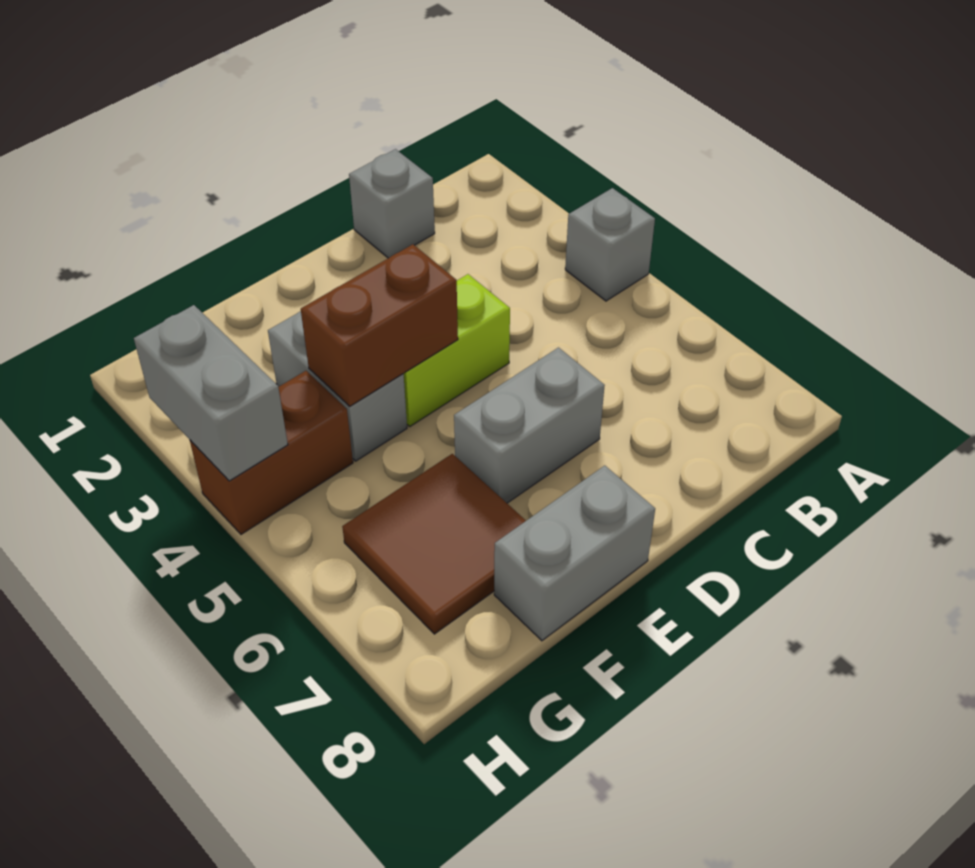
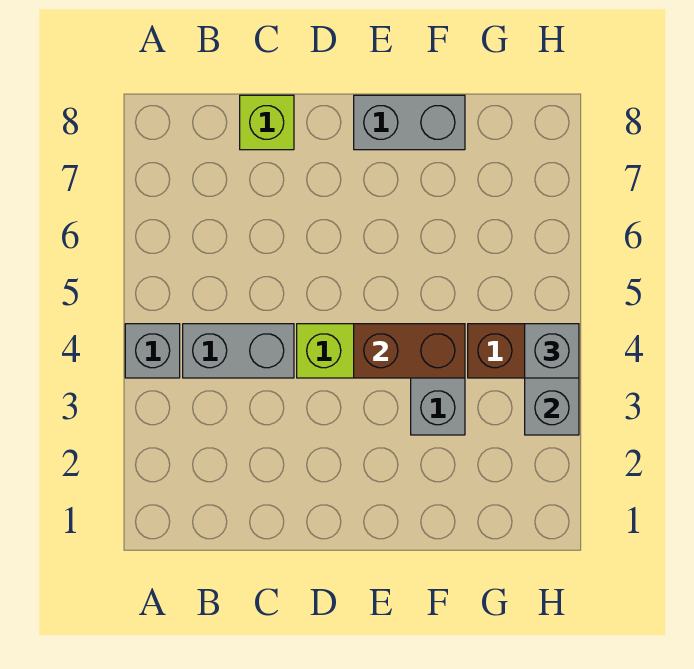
grey 1x1 brick [349,149,435,258] -> grey 1x1 brick moved to [525,324,579,378]
none -> lime 1x1 brick [240,95,294,150]
grey 1x2 brick [454,348,605,503] -> grey 1x2 brick moved to [183,324,294,378]
brown 2x2 tile [342,454,526,634] -> none

